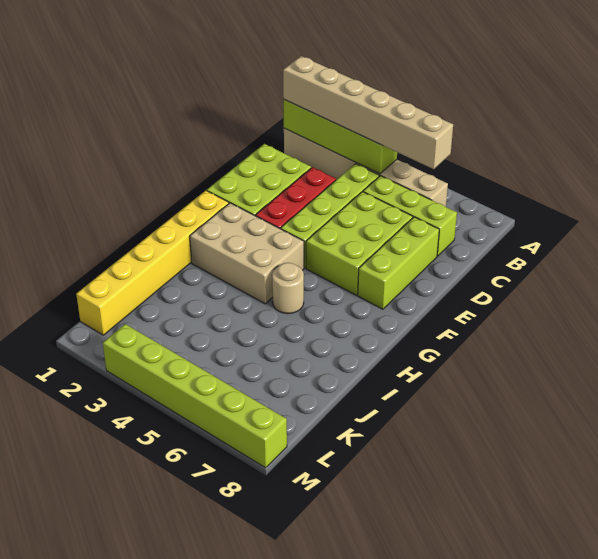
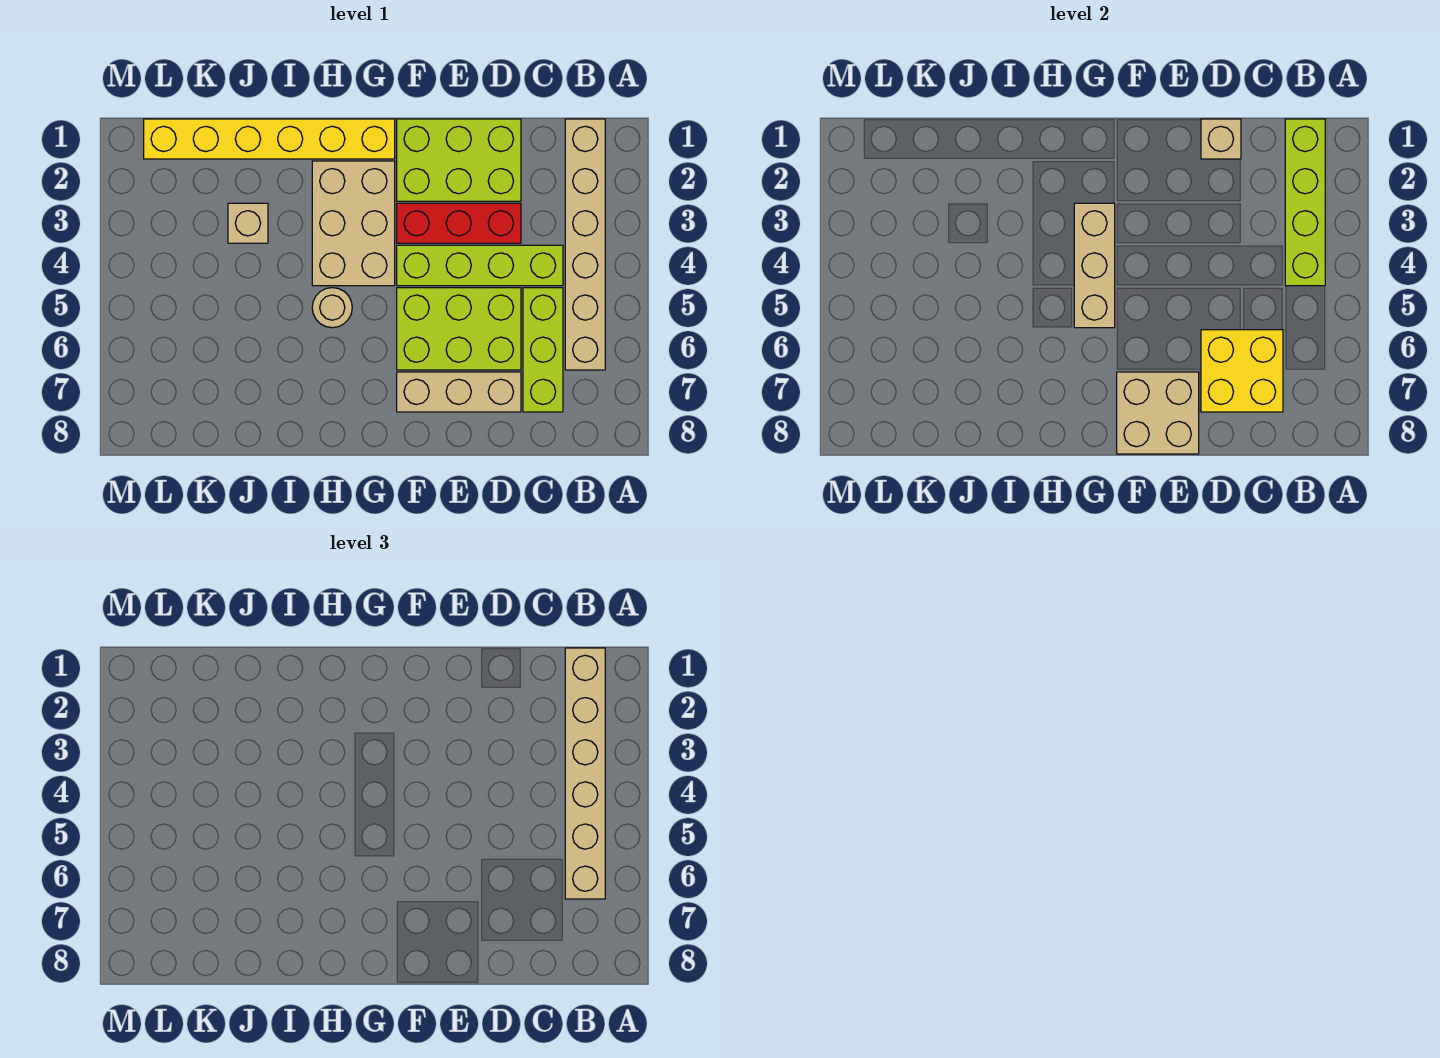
none -> yellow 2x2 brick [1201,330,1283,412]
none -> tan 1x1 brick [1201,119,1241,159]
lime 1x3 brick [358,217,439,309] -> tan 1x3 brick [397,372,521,412]
none -> tan 2x2 brick [1117,372,1199,454]
none -> tan 1x3 brick [1074,203,1115,328]
none -> tan 1x1 brick [228,203,268,243]
lime 1x6 brick [103,324,287,468] -> none

